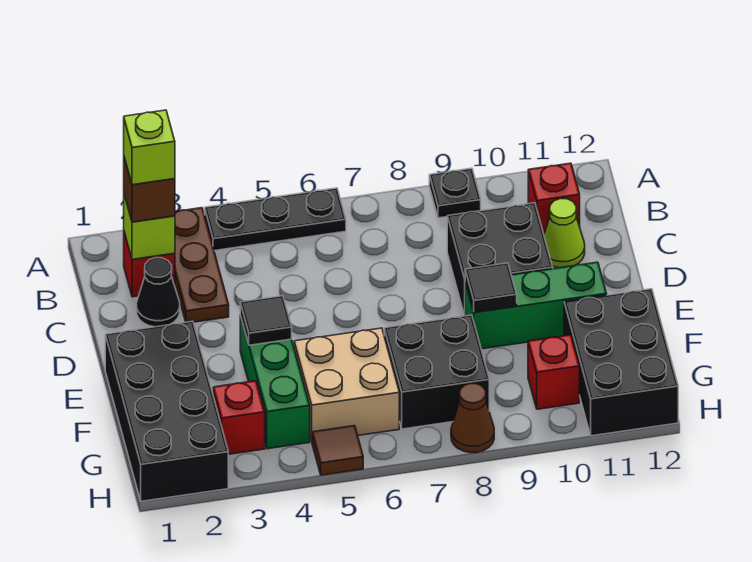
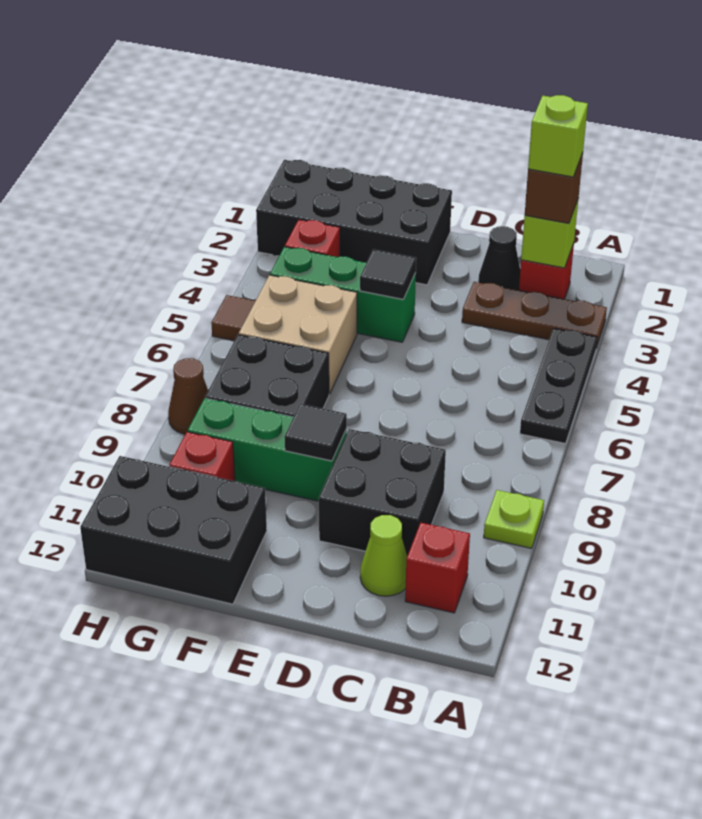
black 1x1 plate [429,168,481,218] -> lime 1x1 plate [484,490,544,548]
green 1x3 brick [465,262,607,349] -> green 1x3 brick turned to [188,398,347,501]

